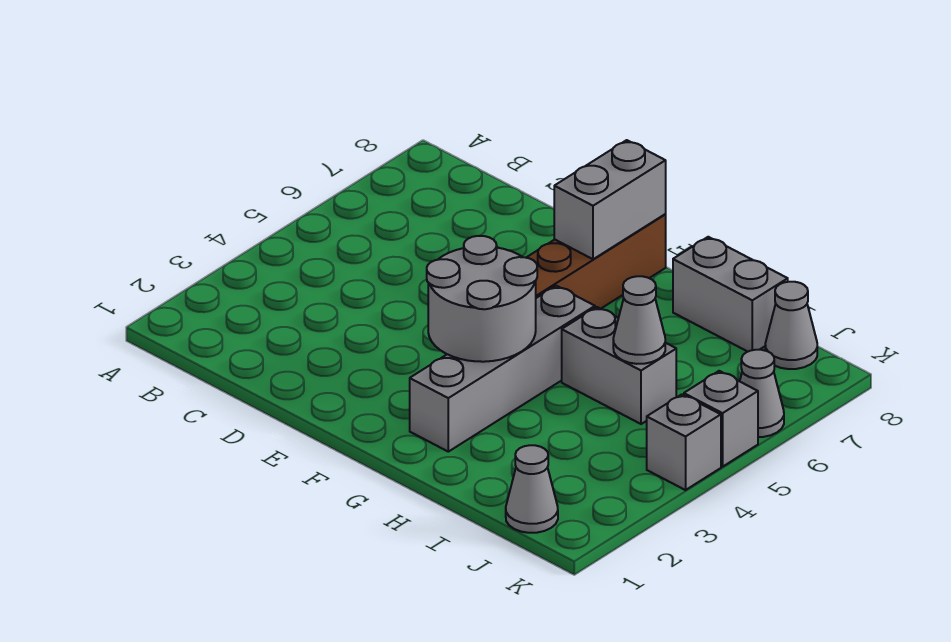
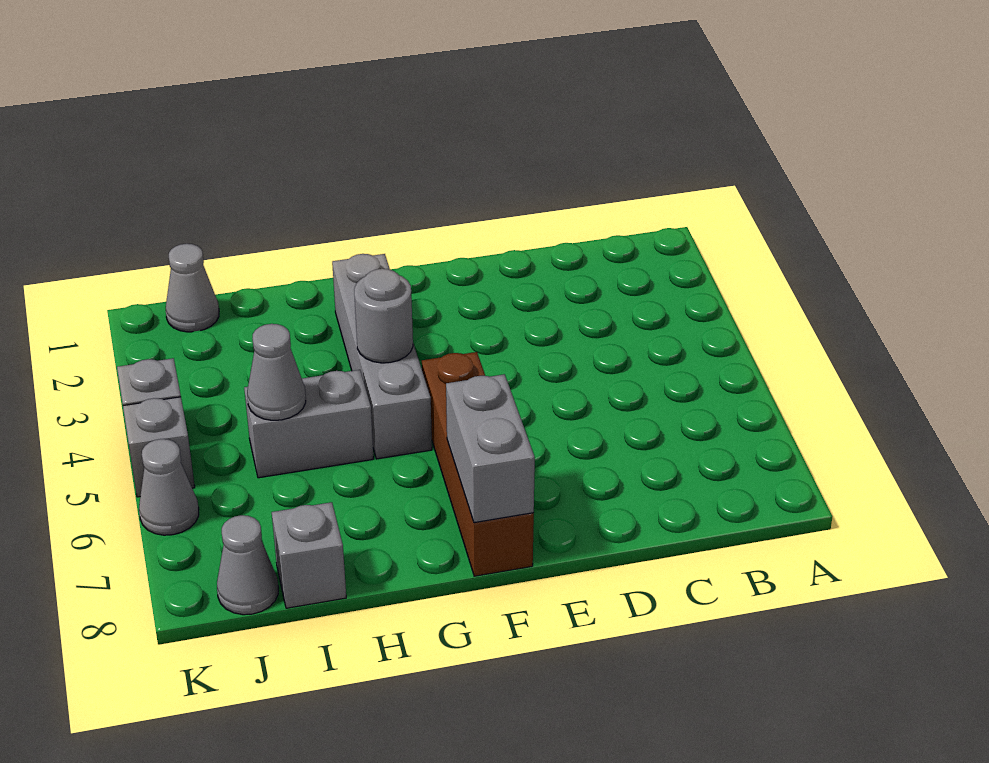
grey 2x2 round brick [427,236,537,362] -> grey 1x1 round brick [354,269,413,363]
grey 1x2 brick [673,237,788,352] -> grey 1x1 brick [272,502,346,608]

